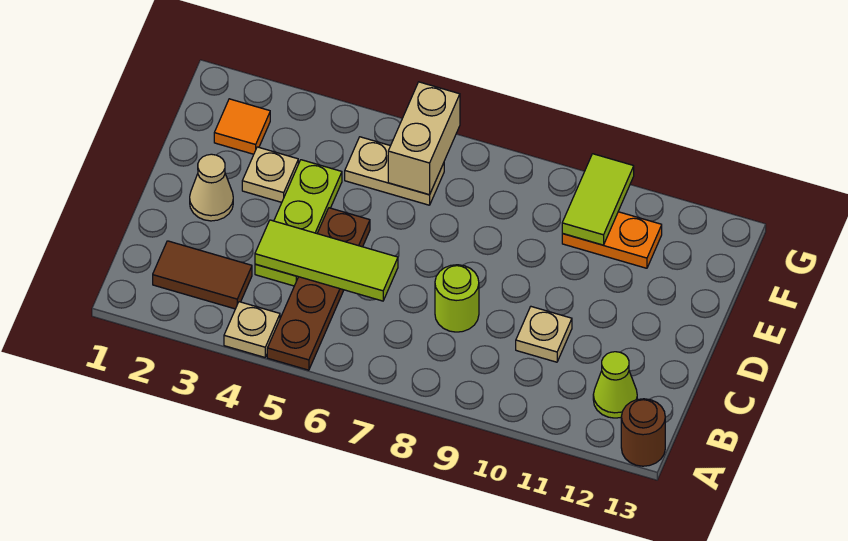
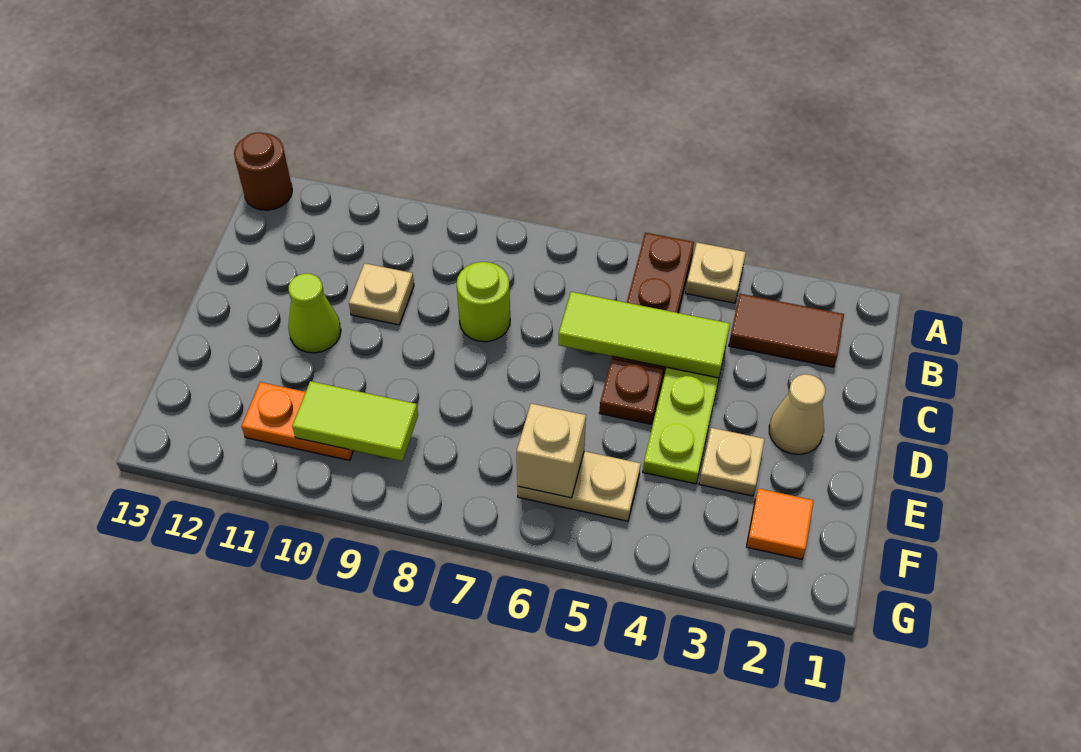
lime 1x1 cone [593,352,637,418] -> lime 1x1 cone moved to [288,273,341,353]
tan 1x2 brick [388,82,460,195] -> tan 1x1 brick [517,404,586,498]
lime 1x2 tile [562,154,634,245] -> lime 1x2 tile turned to [292,381,418,461]

